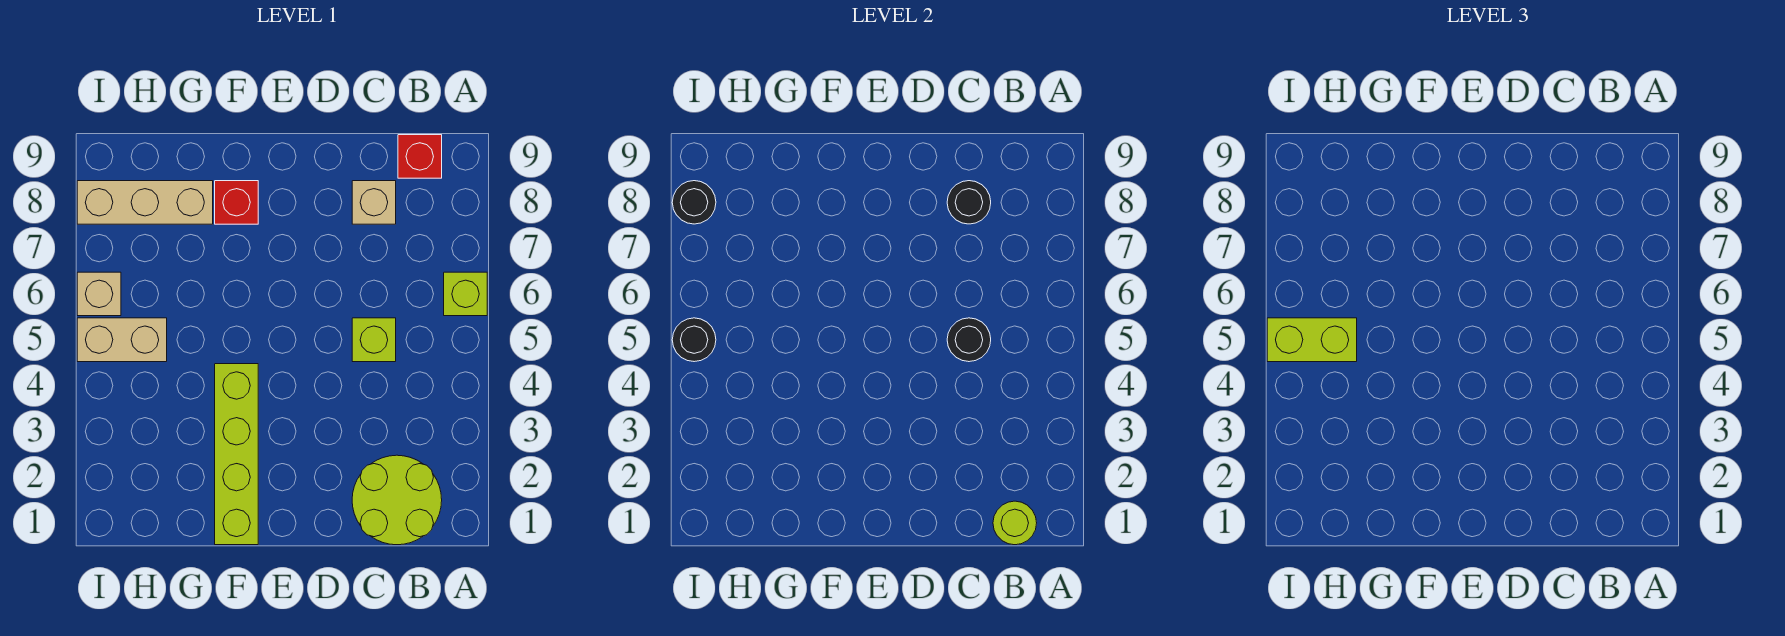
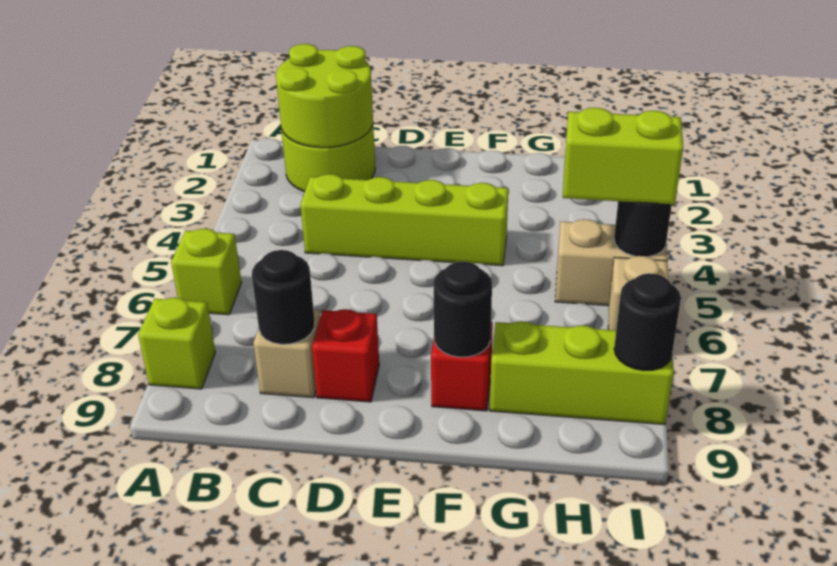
lime 1x1 round brick [993,501,1037,545] -> lime 2x2 round brick [276,44,373,148]
red 1x1 brick [398,135,442,178] -> red 1x1 brick moved to [312,309,379,402]
lime 1x1 brick [352,318,396,362] -> lime 1x1 brick moved to [138,298,215,389]
black 1x1 round brick [947,318,991,362] -> black 1x1 round brick moved to [433,262,492,357]
lime 1x4 brick [215,364,258,545] -> lime 1x4 brick turned to [301,174,508,266]
tan 1x3 brick [77,181,213,224] -> lime 1x3 brick [490,321,673,425]

